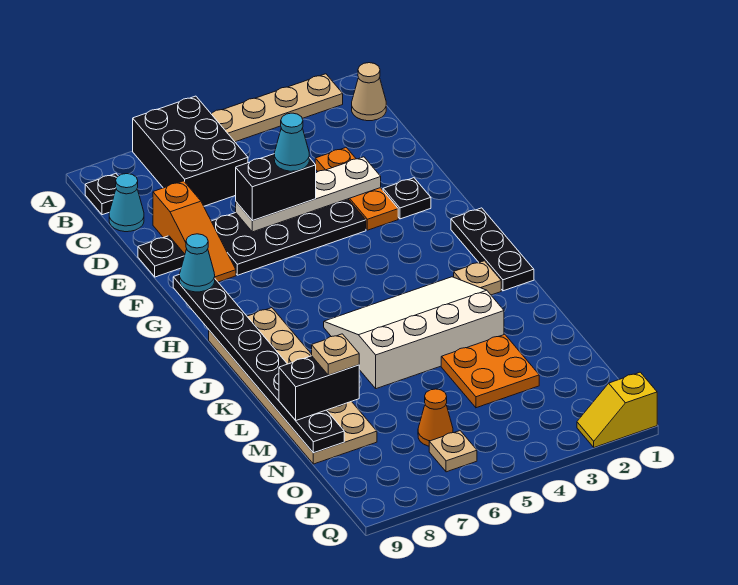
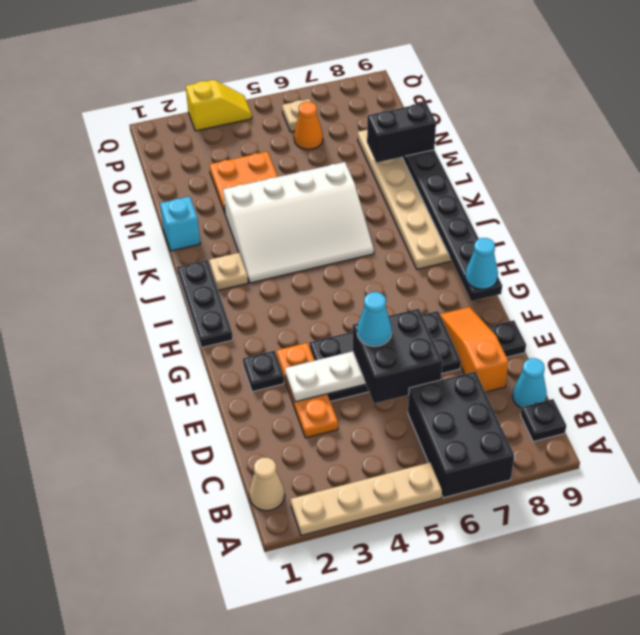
black 1x2 brick [236,154,316,221] -> black 2x2 brick [353,309,442,404]
none -> cyan 1x1 brick [160,197,200,251]
tan 1x1 plate [312,334,359,375] -> none
yellow 1x2 slope [577,372,657,447] -> yellow 1x2 slope moved to [186,80,252,131]

